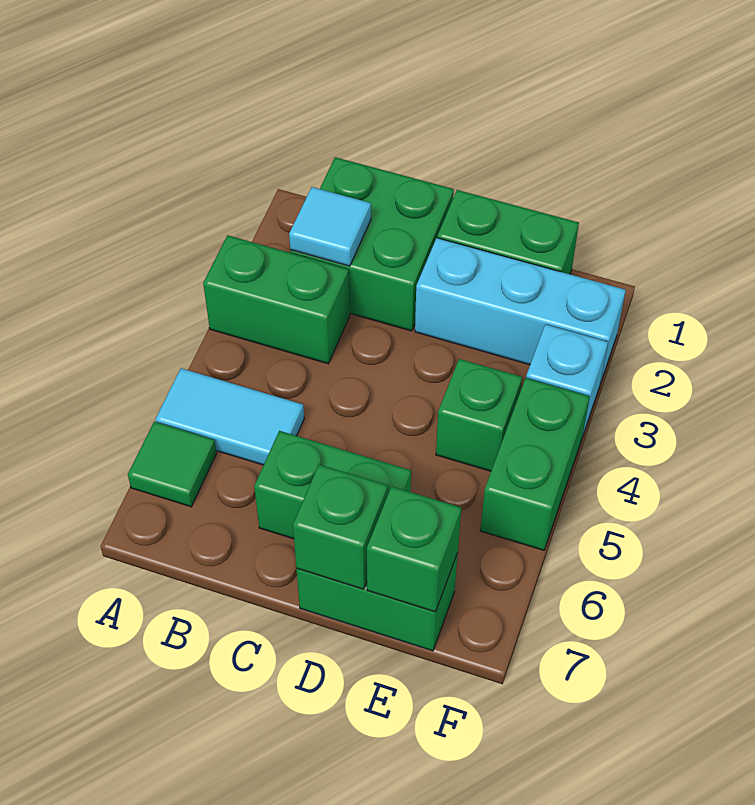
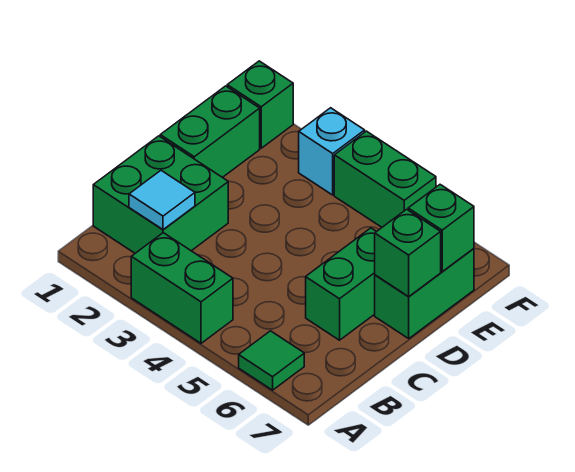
green 1x2 brick [203,235,350,364] -> green 1x2 brick turned to [131,233,233,343]
cyan 1x2 tile [156,368,304,465] -> none
cyan 1x3 brick [415,238,626,383] -> none
green 1x1 brick [436,359,522,471] -> green 1x1 brick moved to [227,61,293,148]

